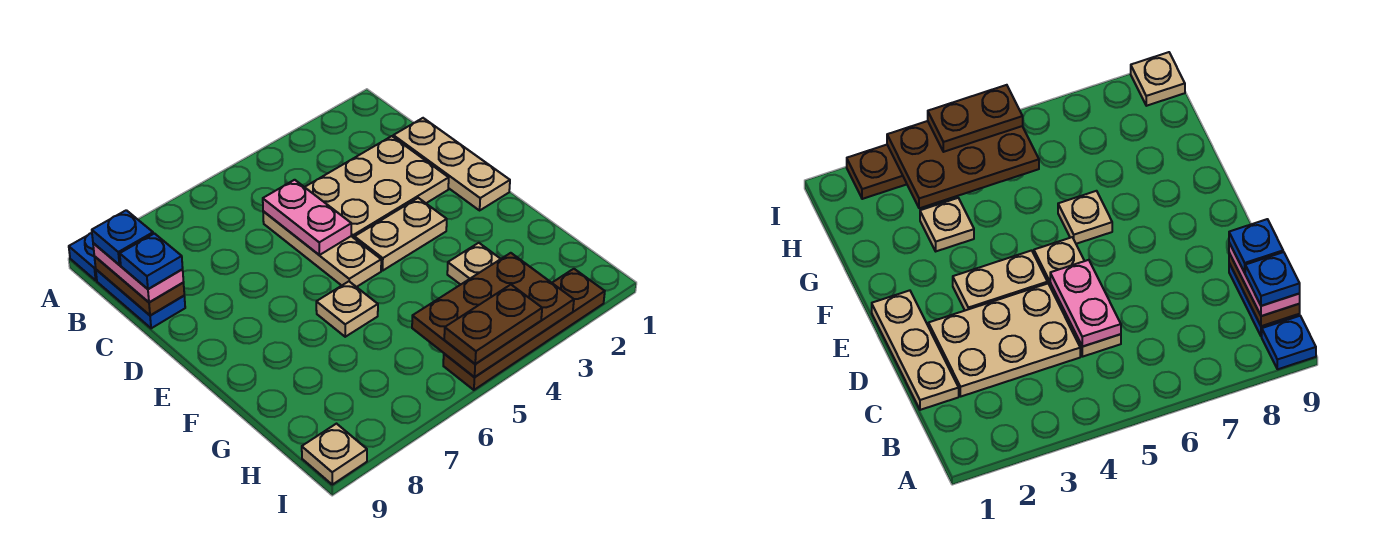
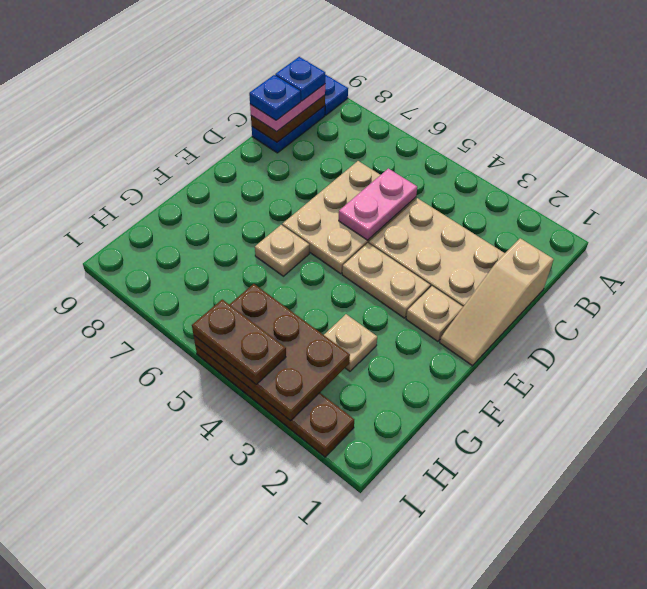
tan 1x3 plate [393,118,510,210] -> tan 1x3 slope [440,238,554,366]
tan 1x3 plate [263,211,381,287] -> tan 2x3 plate [282,161,416,274]
tan 1x1 plate [302,424,367,485] -> tan 1x1 plate moved to [406,286,463,341]

